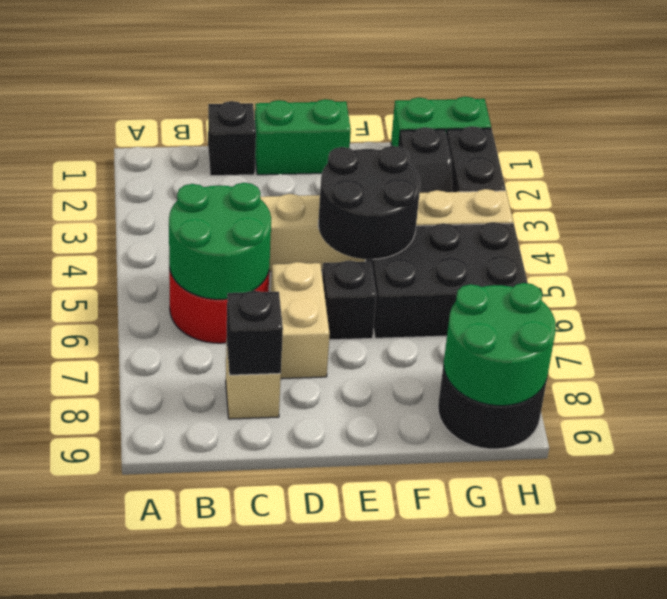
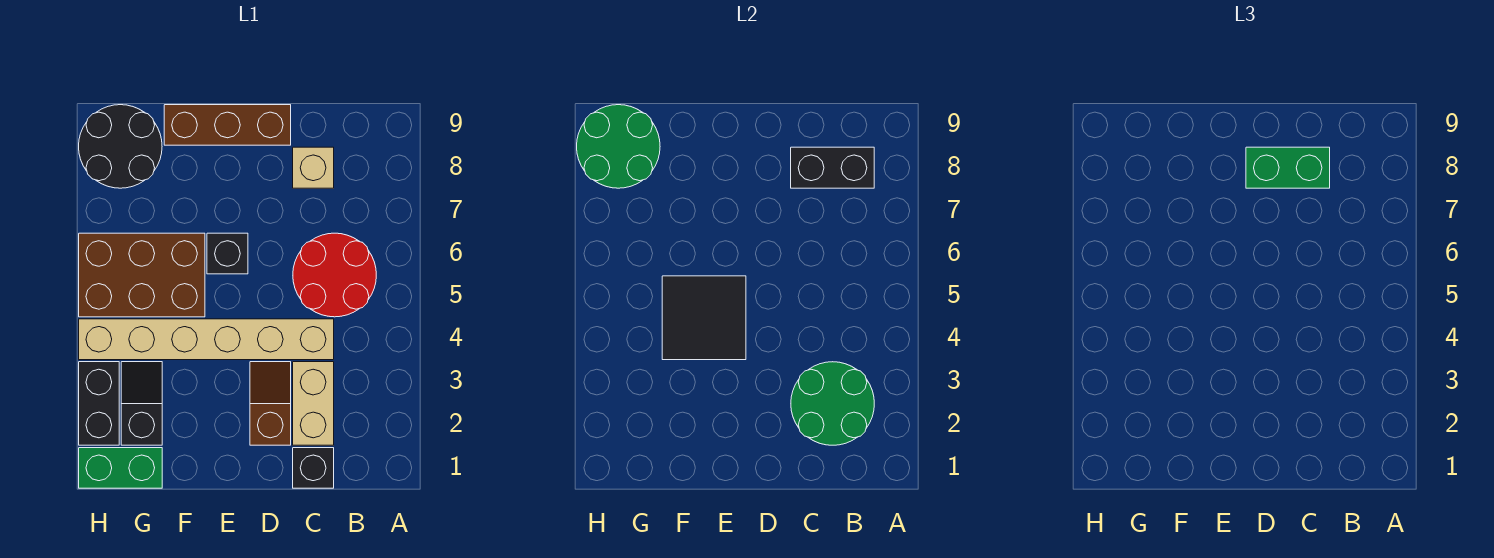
green 2x2 round brick [169,183,271,299] -> green 2x2 round brick moved to [791,362,874,445]
black 1x1 brick [227,291,283,375] -> black 1x2 brick [791,147,874,188]
green 1x2 brick [255,99,351,175] -> green 1x2 brick moved to [1246,147,1330,188]
none -> brown 1x2 slope [250,362,291,445]
tan 1x2 brick [271,262,330,379] -> tan 1x2 brick moved to [293,362,334,445]
none -> brown 1x3 brick [164,105,291,145]
black 2x2 round brick [318,146,420,259] -> black 2x2 tile [662,276,746,360]
black 2x3 brick [365,222,528,338] -> brown 2x3 brick [79,233,205,317]

